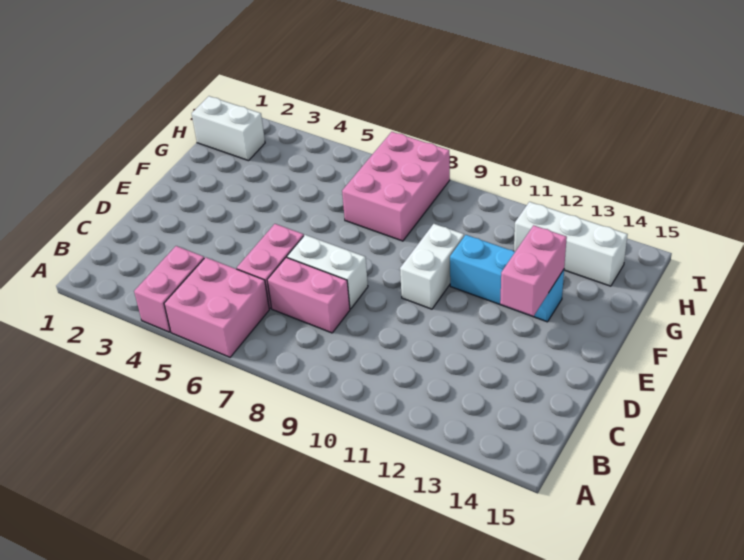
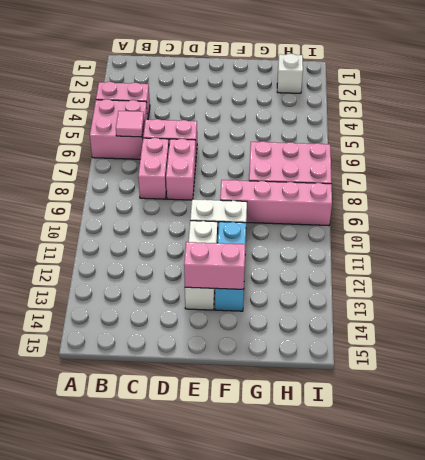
none -> pink 1x1 tile [116,111,144,137]
white 1x2 brick [287,235,368,309] -> pink 1x2 brick [166,139,196,200]
none -> pink 1x4 brick [220,180,332,226]
white 1x2 brick [192,96,265,161] -> white 1x1 brick [277,54,303,93]
white 1x3 brick [514,202,628,286] -> white 1x3 brick moved to [185,221,218,310]

